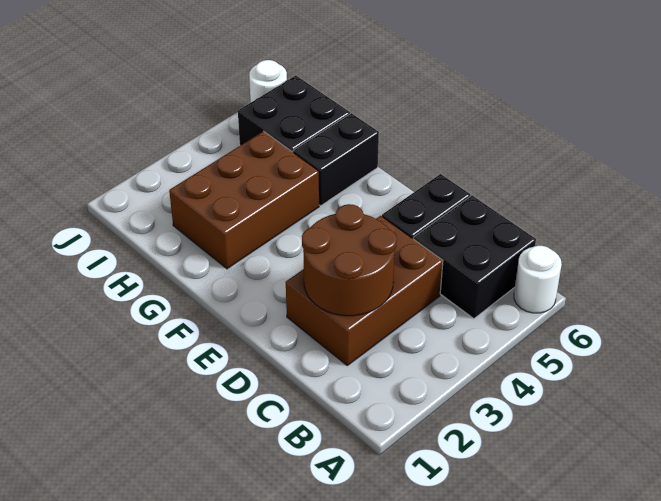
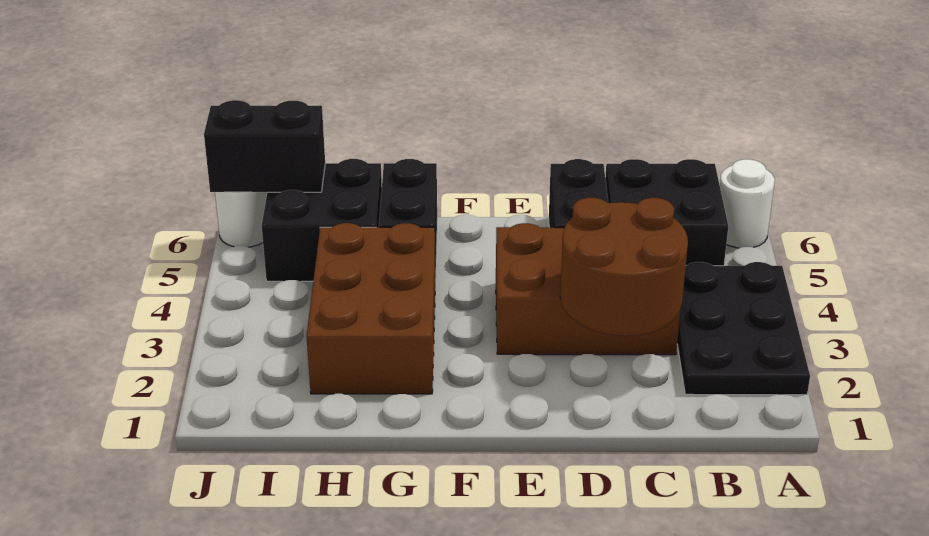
none -> black 2x3 plate [677,262,810,395]
brown 2x3 brick [286,216,443,365] -> brown 2x3 brick turned to [496,223,680,355]
none -> black 1x2 brick [204,100,325,192]

